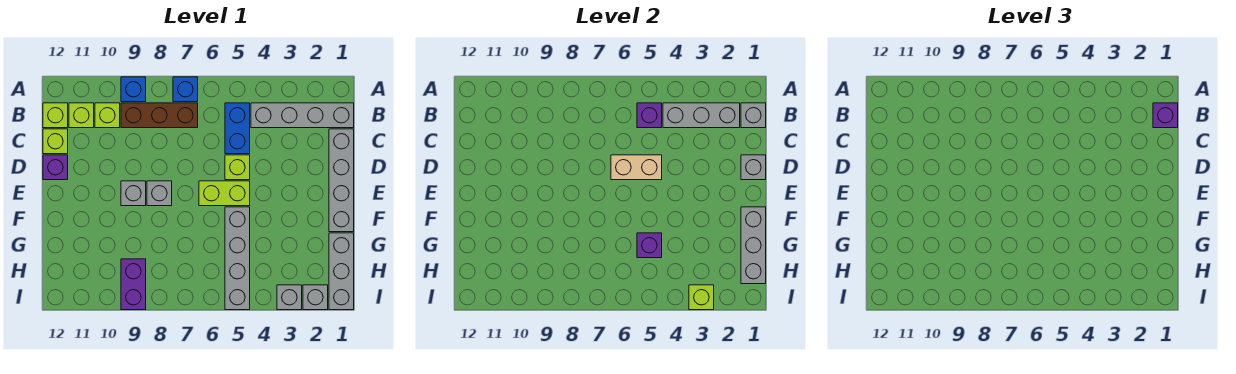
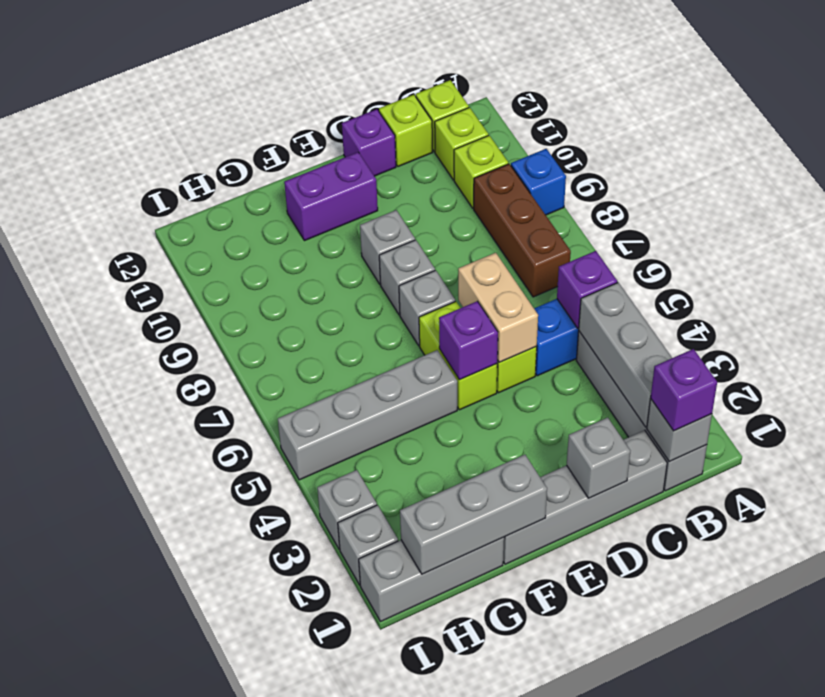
blue 1x1 brick [173,77,198,102] -> none
none -> grey 1x1 brick [399,270,455,346]
purple 1x1 brick [637,233,662,258] -> purple 1x1 brick moved to [439,301,498,380]
purple 1x2 brick [121,259,146,310] -> purple 1x2 brick moved to [284,152,378,241]
lime 1x1 brick [689,285,714,310] -> none

